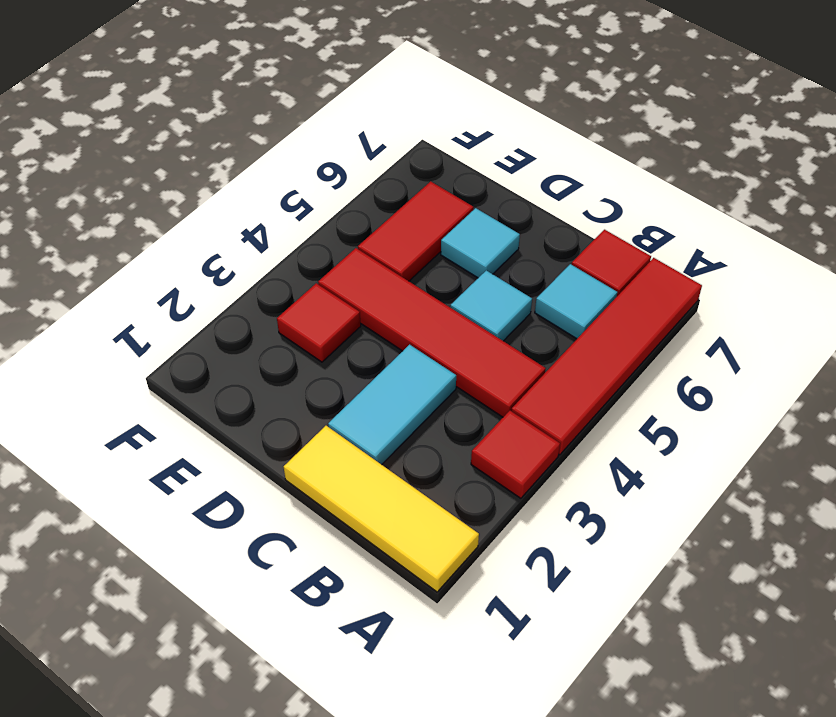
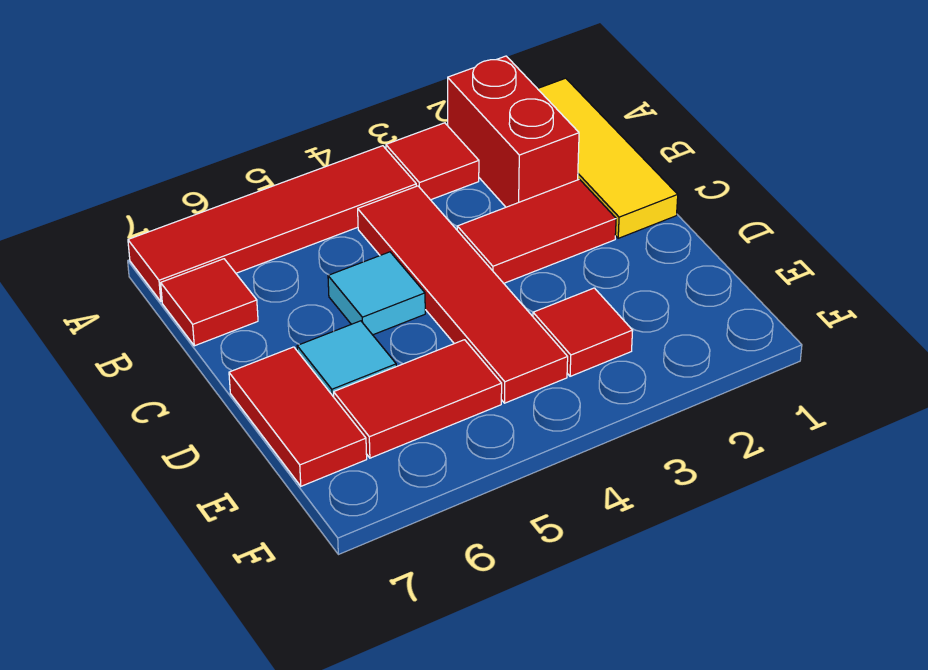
none -> red 1x2 brick [448,56,579,207]
cyan 1x1 tile [535,264,617,339] -> none
cyan 1x2 tile [328,345,456,465] -> red 1x2 tile [457,179,616,283]
none -> red 1x2 tile [229,347,367,486]

